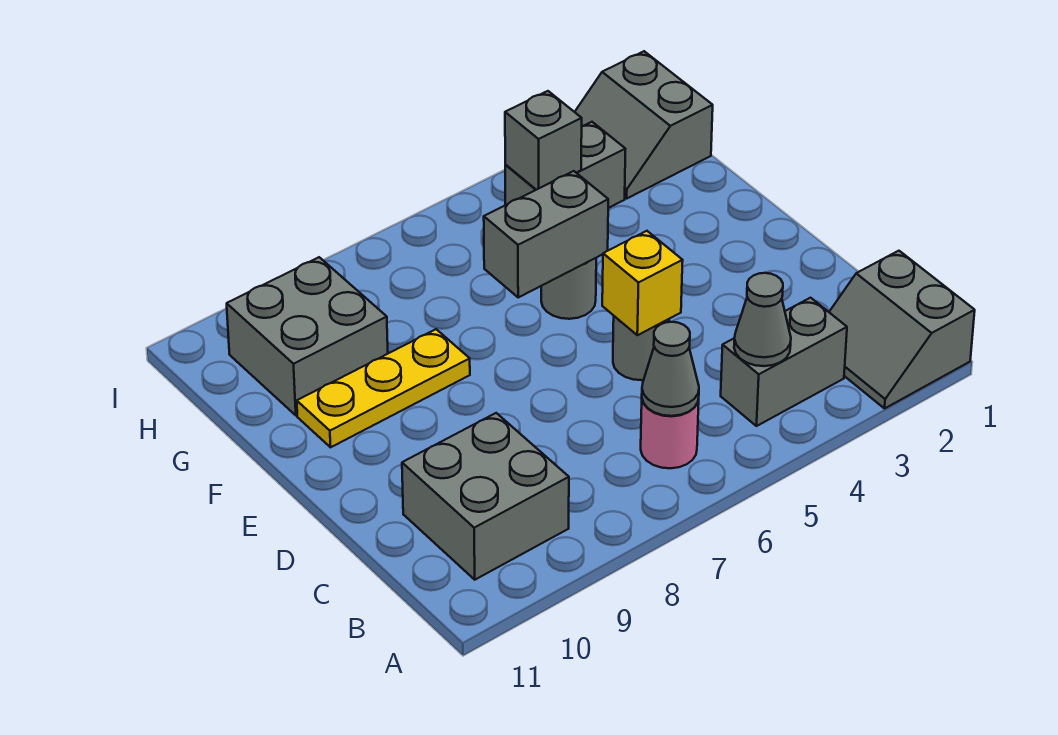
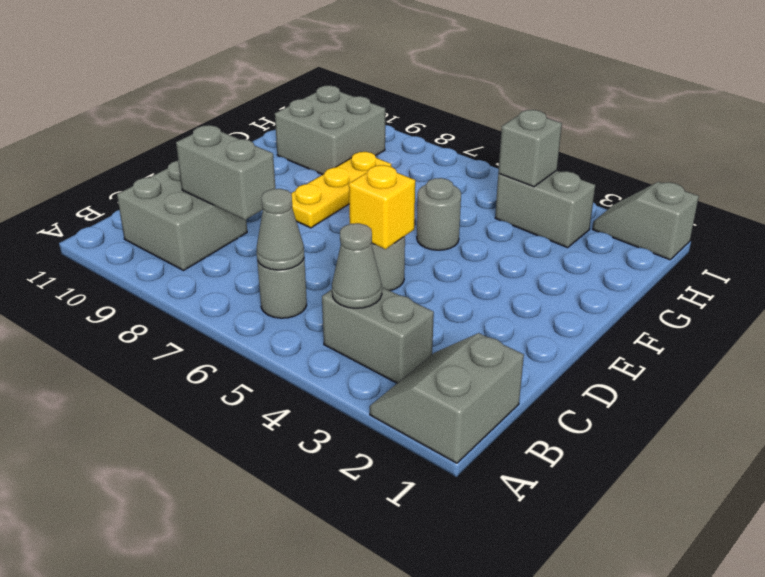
pink 1x1 round brick [641,399,699,468] -> grey 1x1 round brick [257,259,307,318]
grey 1x2 brick [484,171,608,297] -> grey 1x2 brick moved to [176,125,275,220]
yellow 1x3 plate [297,329,470,447] -> yellow 1x3 plate turned to [291,152,391,228]
grey 2x2 slope [575,51,713,198] -> grey 1x2 slope [593,182,699,260]

